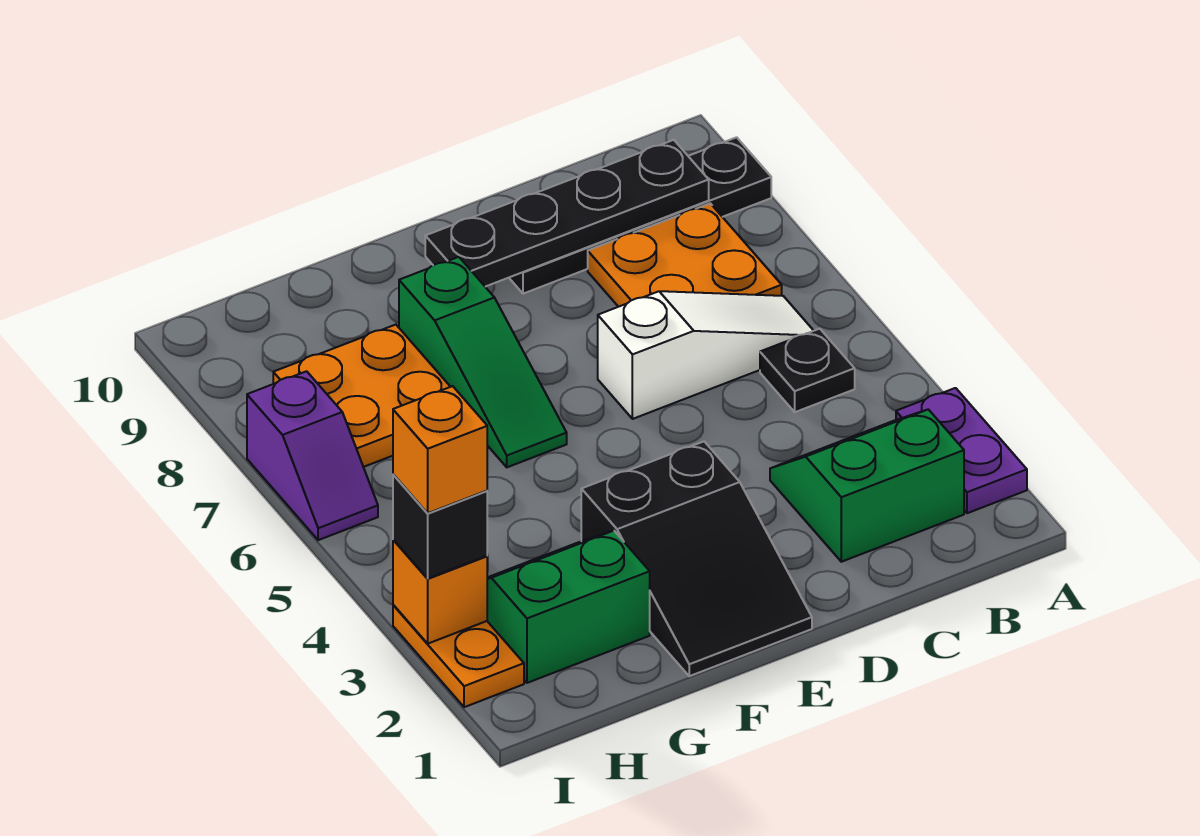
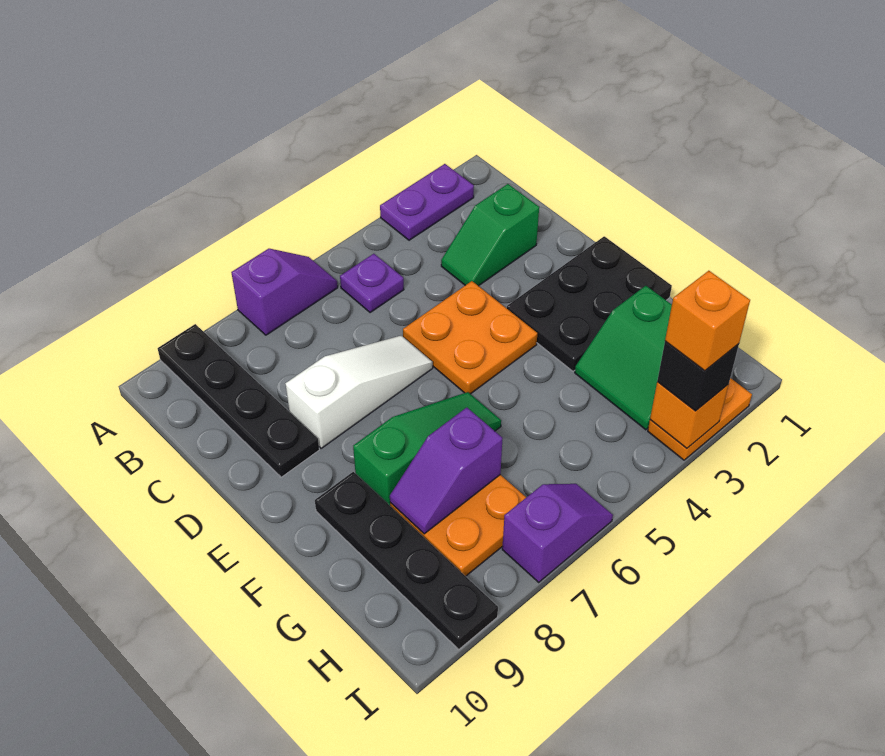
none -> purple 1x2 slope [231,249,338,335]
green 2x2 slope [770,409,964,562] -> green 1x2 slope [441,184,539,286]
black 1x1 plate [760,329,855,412] -> purple 1x1 plate [340,254,404,313]
white 1x3 slope [598,291,814,419] -> white 1x3 slope turned to [285,336,433,448]
orange 2x2 plate [588,203,782,307] -> orange 2x2 plate moved to [403,281,537,394]
black 1x4 plate [425,140,709,287] -> black 1x4 plate moved to [315,472,498,649]
black 2x3 slope [581,442,812,676] -> black 2x3 plate [507,236,672,371]
none -> purple 1x2 slope [390,408,502,534]

